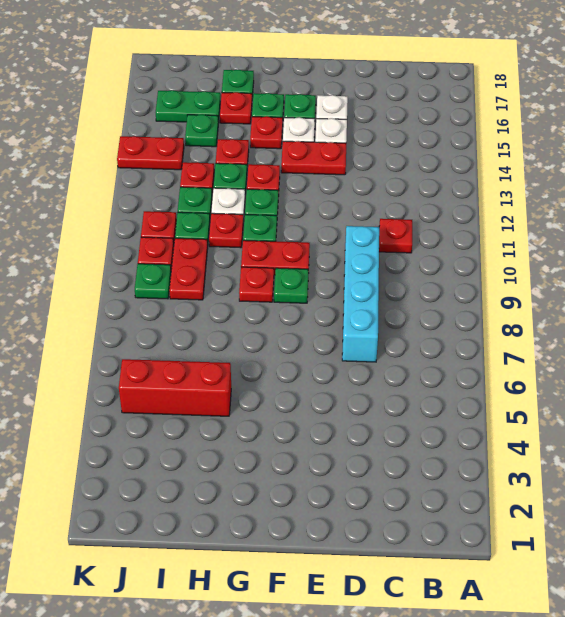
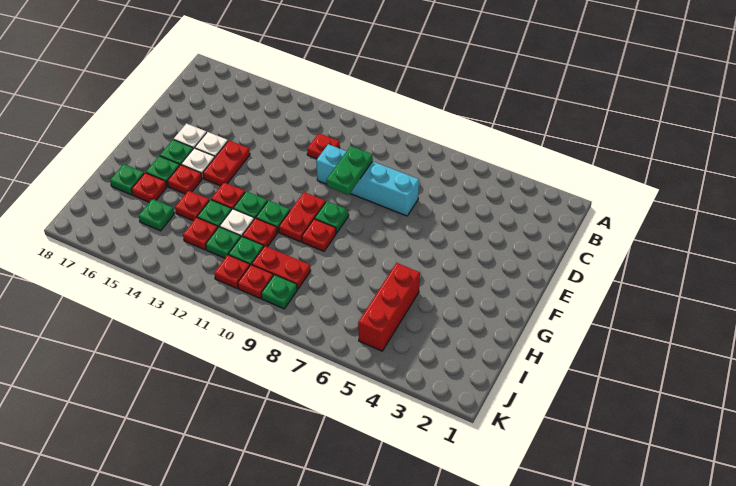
green 1x2 plate [156,90,220,123] -> green 1x2 plate moved to [326,146,373,195]
red 1x2 plate [117,136,184,170] -> none

